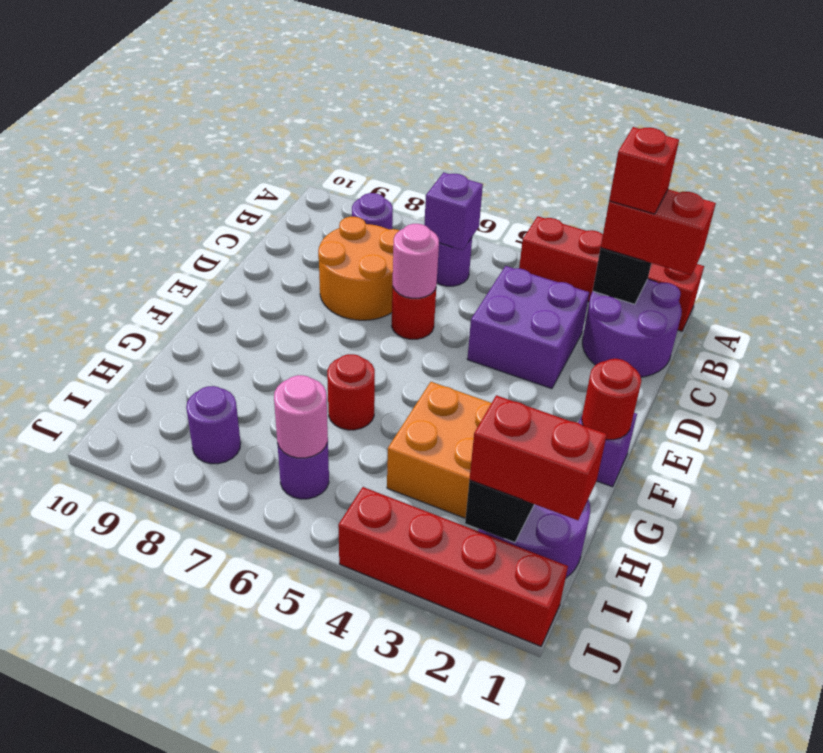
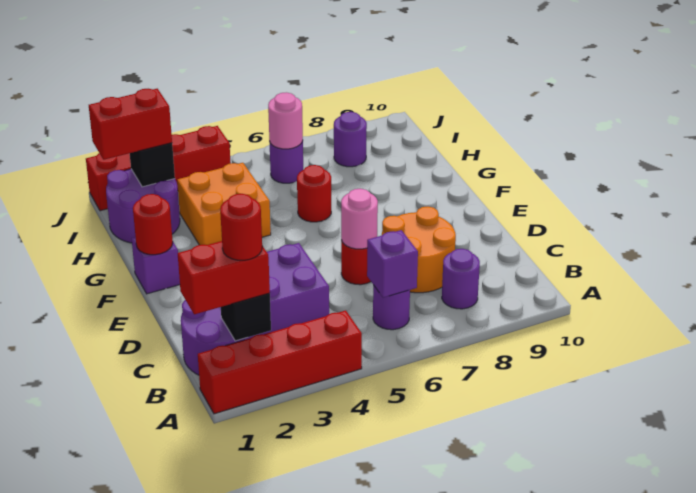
red 1x1 brick [609,127,679,214] -> red 1x1 round brick [220,194,262,260]

